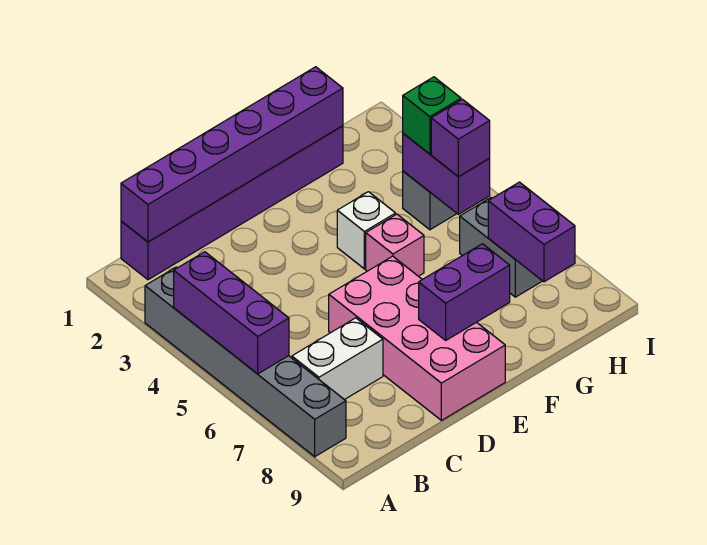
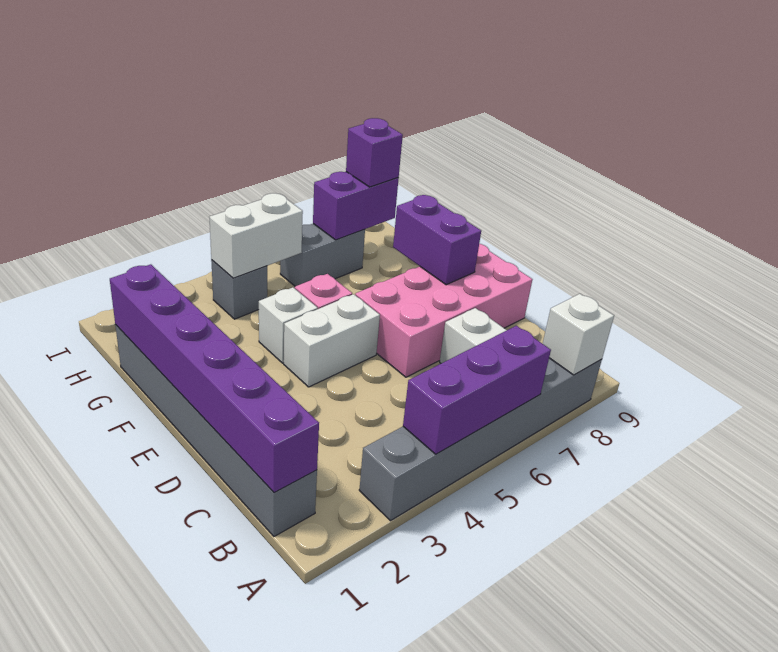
none -> white 1x1 brick [543,294,614,375]
purple 1x6 brick [121,126,343,280] -> grey 1x6 brick [115,325,317,536]
none -> white 1x2 brick [284,294,380,387]
purple 1x2 brick [403,133,490,214] -> white 1x2 brick [209,193,303,278]
green 1x1 brick [403,77,461,154] -> none
purple 1x1 brick [431,99,490,176] -> purple 1x1 brick moved to [346,118,403,187]

